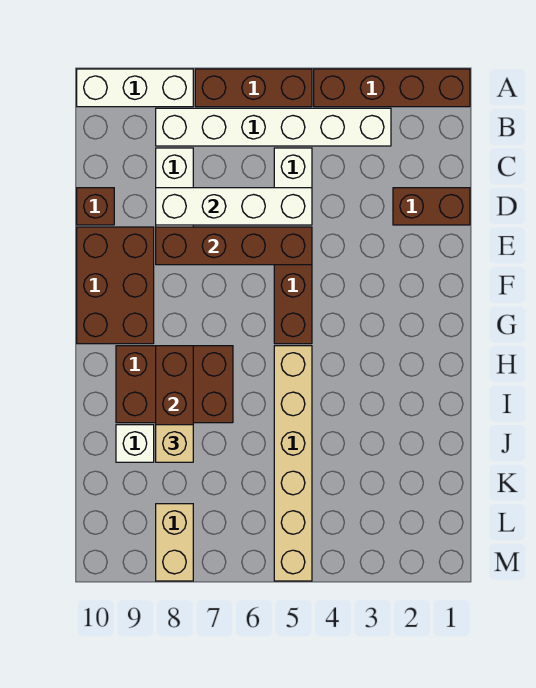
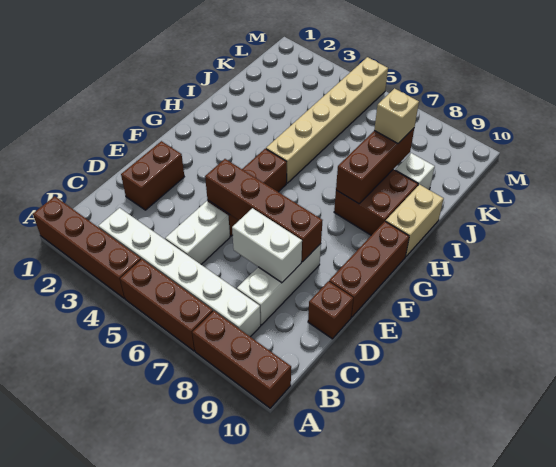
white 1x3 brick [77,69,193,107] -> brown 1x3 brick [192,311,291,408]
brown 1x2 brick [393,188,470,225] -> brown 1x2 brick turned to [121,141,184,210]
white 1x4 brick [156,188,312,225] -> white 1x2 brick [232,208,302,283]
brown 2x3 brick [77,227,154,344] -> brown 1x3 brick [329,221,409,317]
brown 2x3 brick [116,346,233,423] -> brown 2x2 brick [334,169,418,235]
tan 1x2 brick [156,504,193,581] -> tan 1x2 brick moved to [386,185,444,257]

